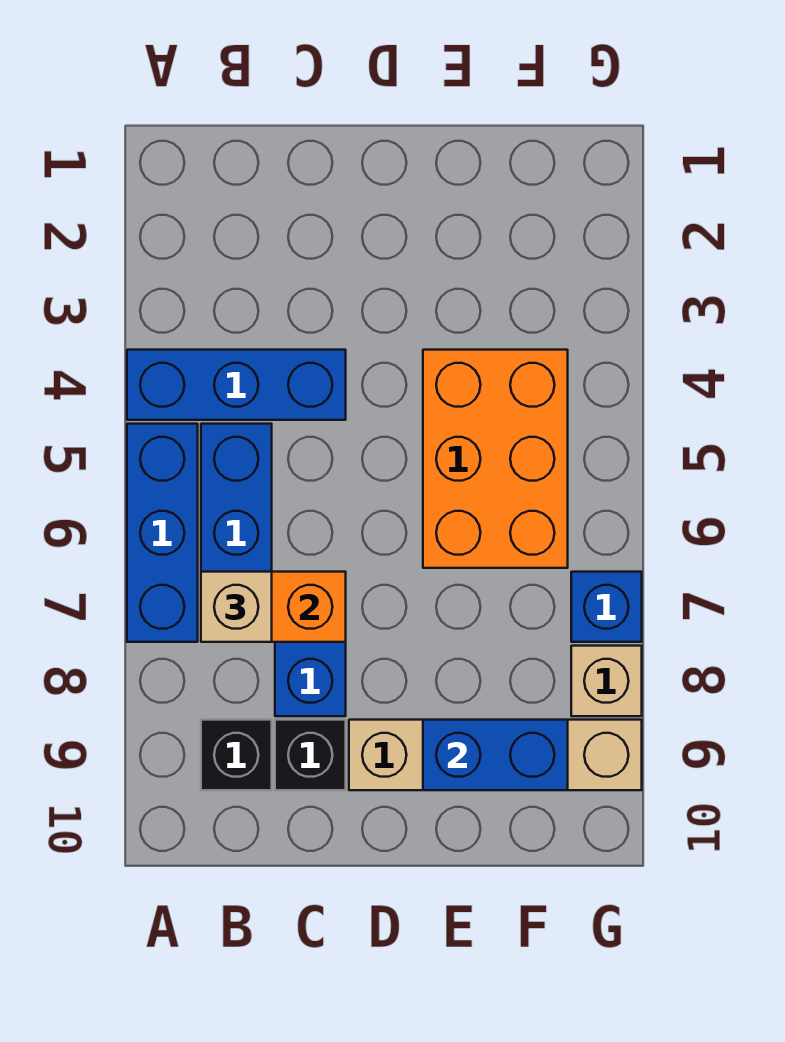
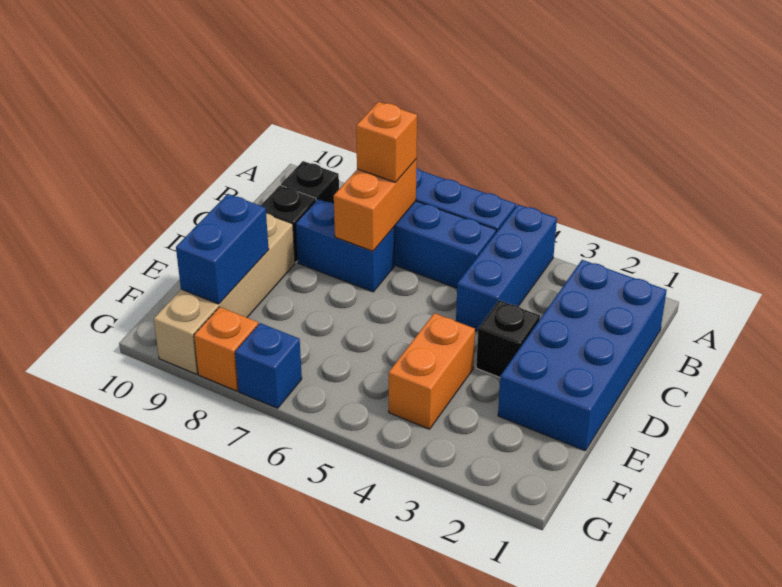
none -> blue 2x4 brick [498,260,667,451]
tan 1x1 brick [201,572,272,642] -> orange 1x1 brick [356,102,417,182]
none -> black 1x1 brick [476,300,540,377]
orange 2x3 brick [423,350,568,568] -> orange 1x2 brick [389,313,475,429]
tan 1x1 brick [571,646,642,716] -> orange 1x1 brick [194,307,258,391]

